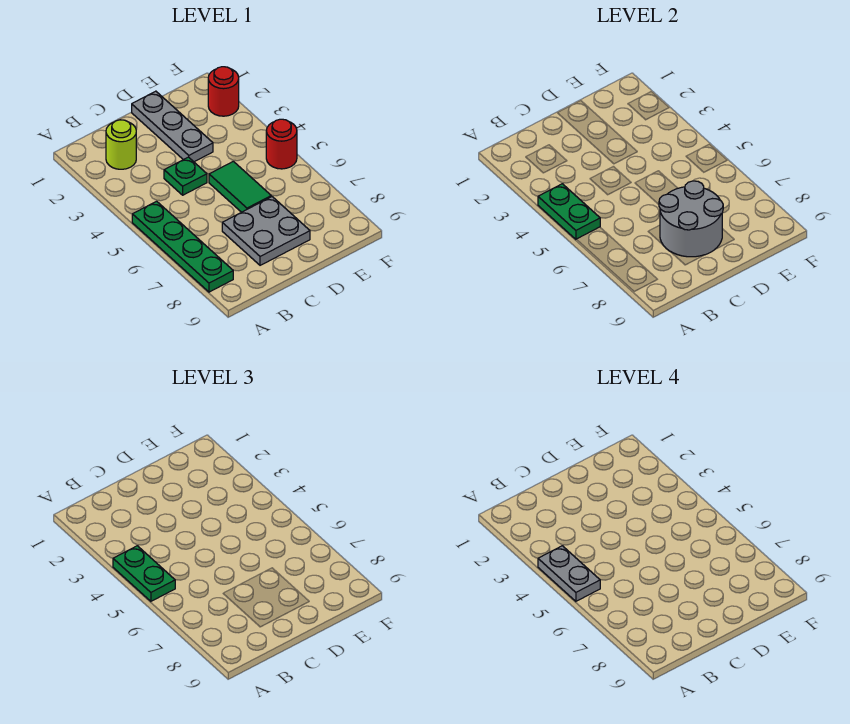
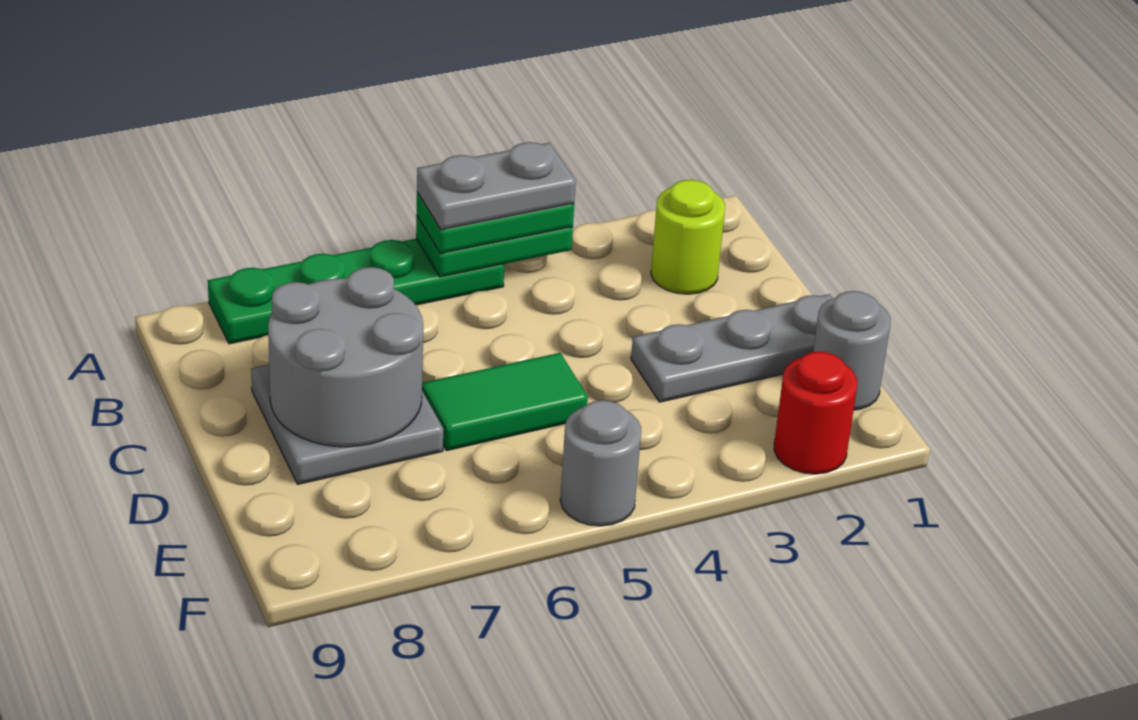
green 1x1 plate [164,157,207,195] -> none
none -> grey 1x1 round brick [813,291,890,410]
red 1x1 round brick [266,119,297,169] -> grey 1x1 round brick [560,400,641,526]

